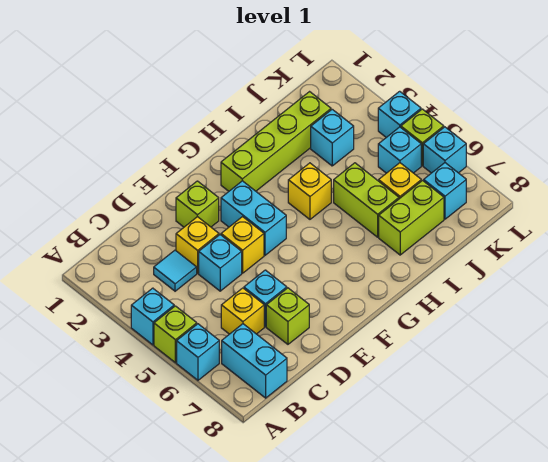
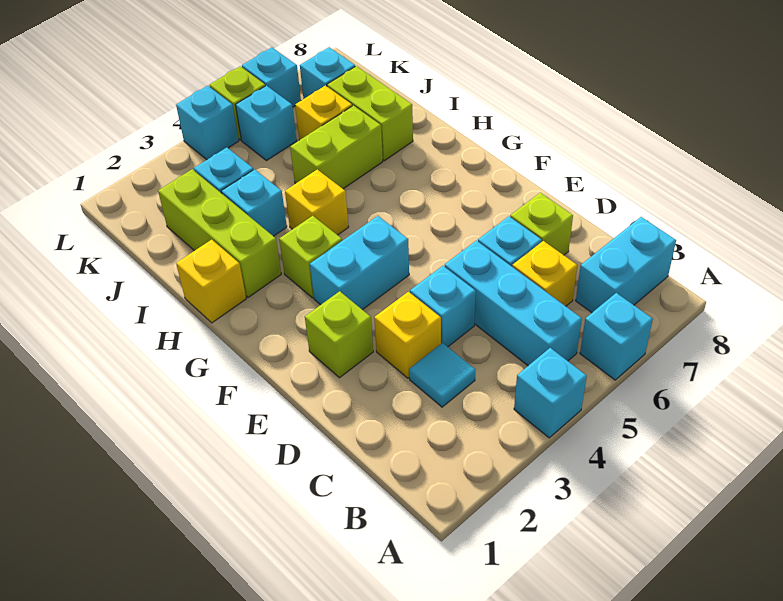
lime 1x1 brick [154,306,197,363] -> lime 1x1 brick moved to [279,216,342,298]
none -> cyan 1x3 brick [445,241,582,366]
yellow 1x1 brick [221,217,264,273] -> yellow 1x1 brick moved to [176,240,246,323]
lime 1x4 brick [221,92,331,191] -> lime 1x3 brick [158,169,281,297]
none -> cyan 1x1 brick [221,169,287,236]

